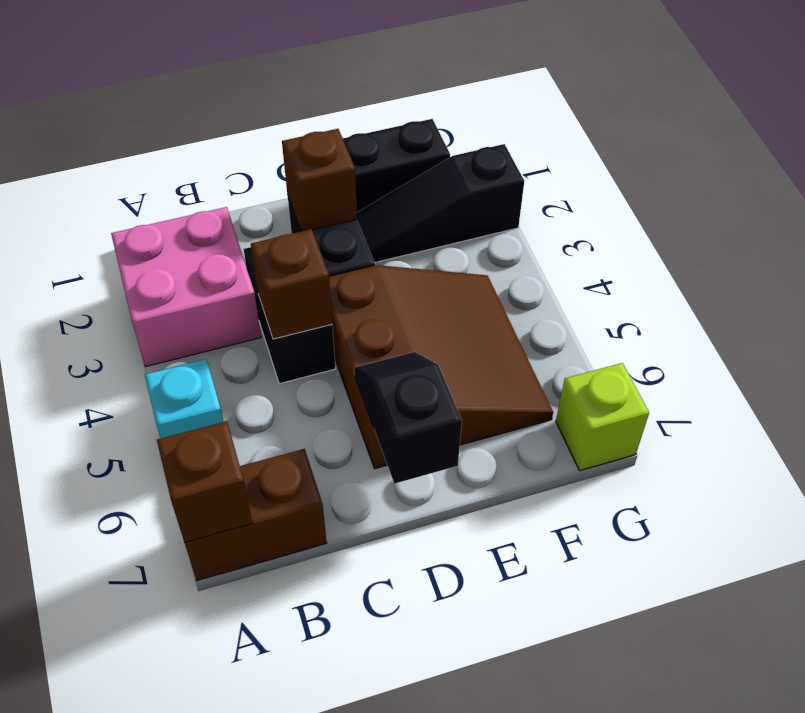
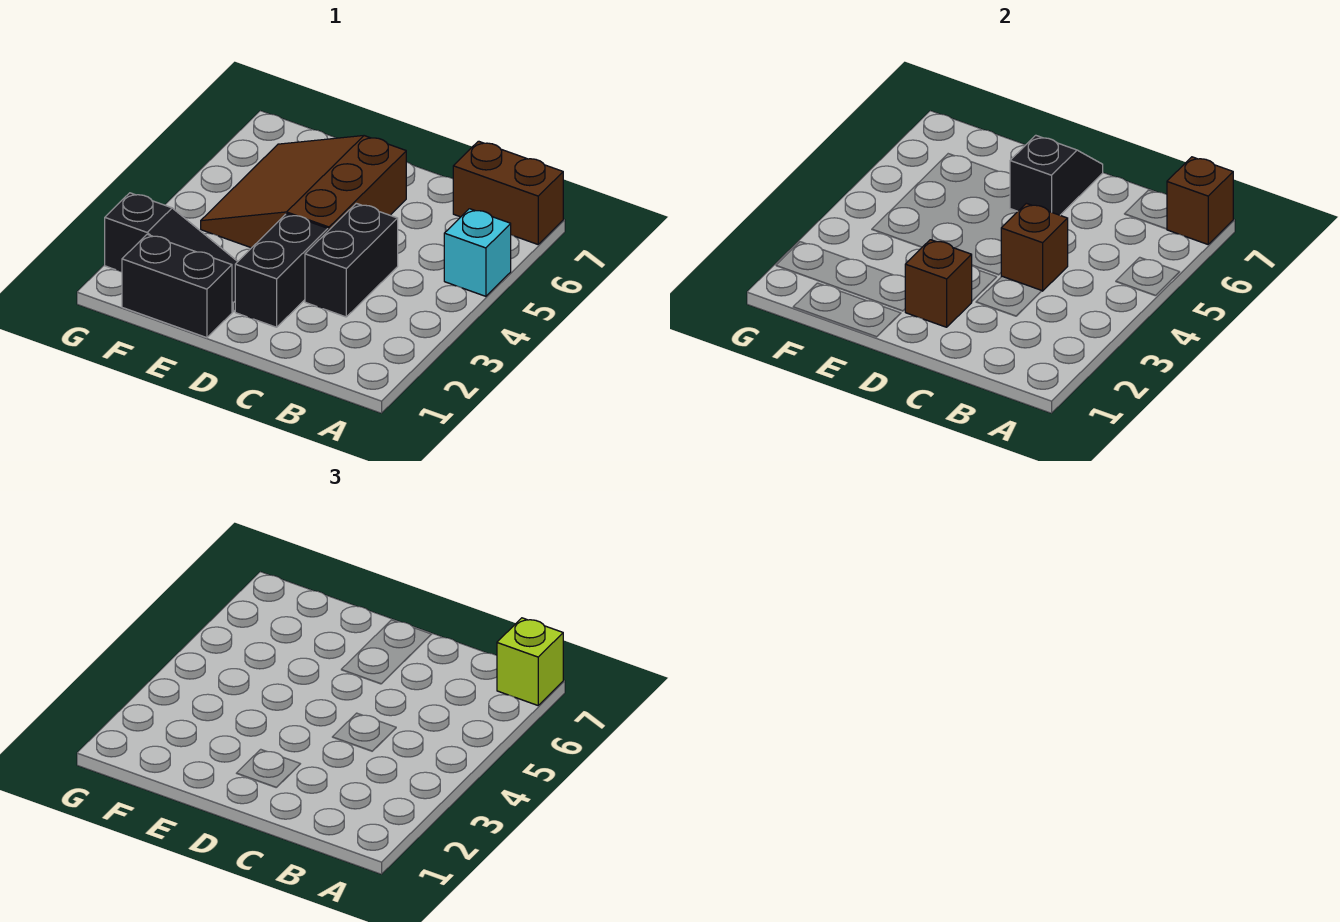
pink 2x2 brick [111,207,261,366] -> none
black 1x2 slope [354,352,462,484] -> black 1x2 slope turned to [1010,135,1103,215]
lime 1x1 brick [556,363,649,471] -> lime 1x1 brick moved to [497,618,563,705]

